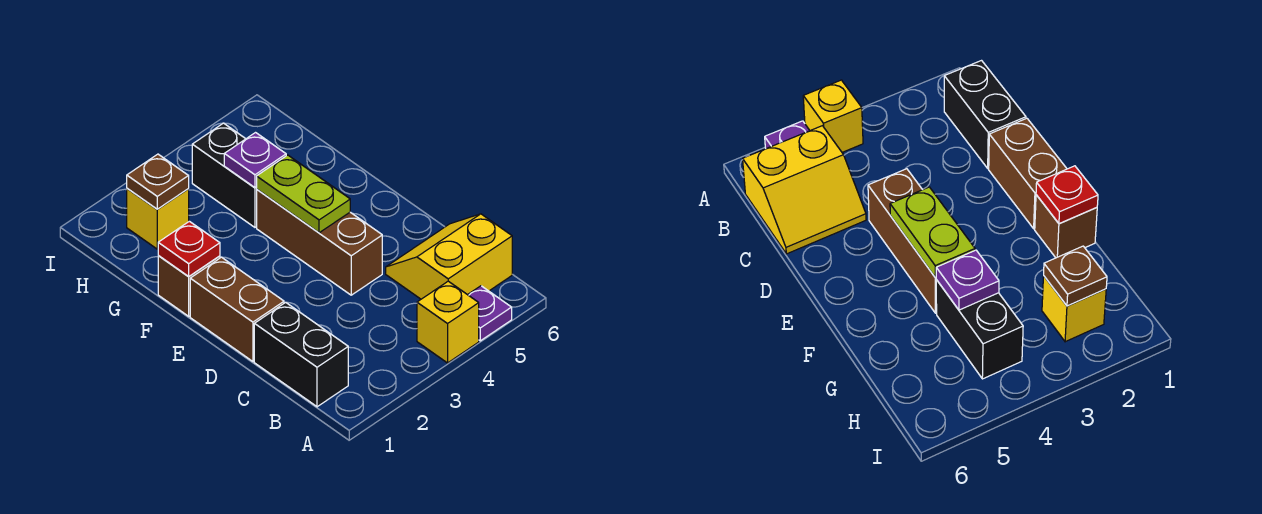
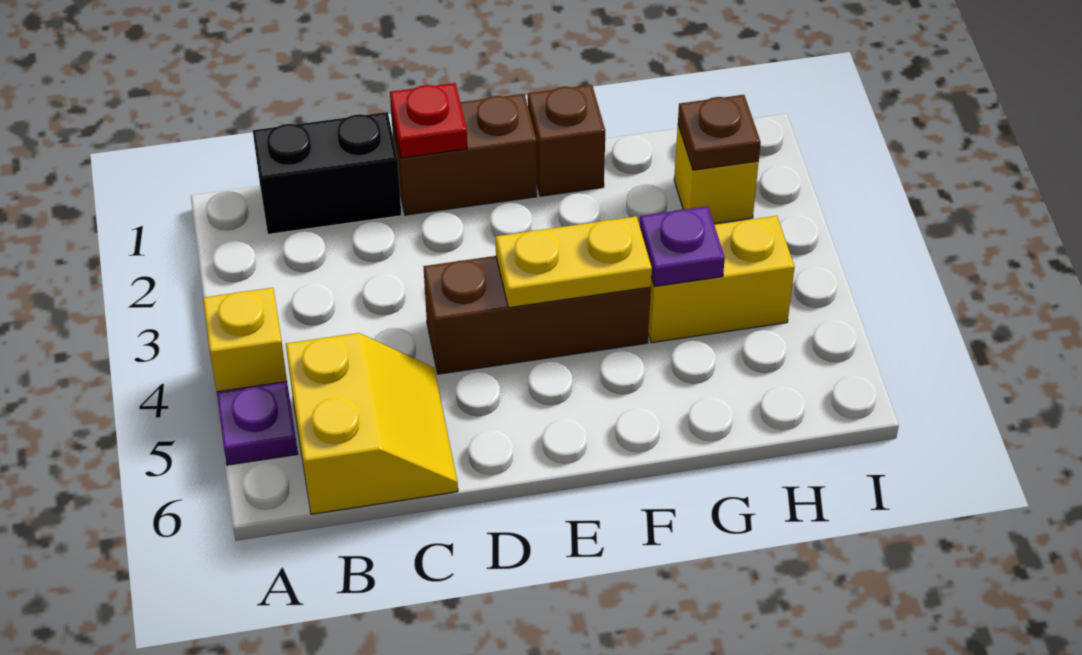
lime 1x2 plate [257,155,350,233] -> yellow 1x2 plate [496,216,652,308]
red 1x1 plate [158,221,220,277] -> red 1x1 plate moved to [390,83,467,158]
black 1x2 brick [192,123,257,227] -> yellow 1x2 brick [648,216,795,343]

